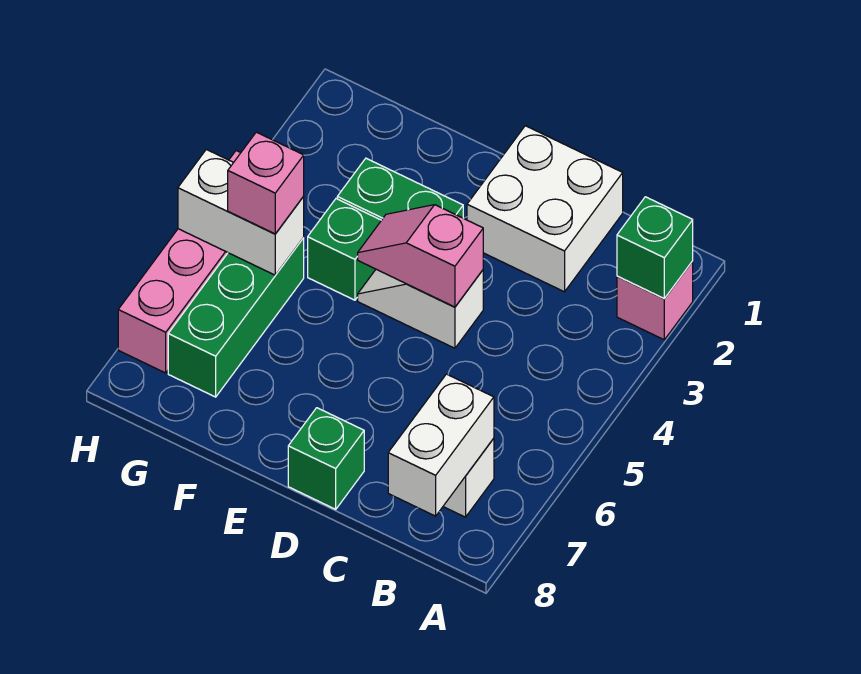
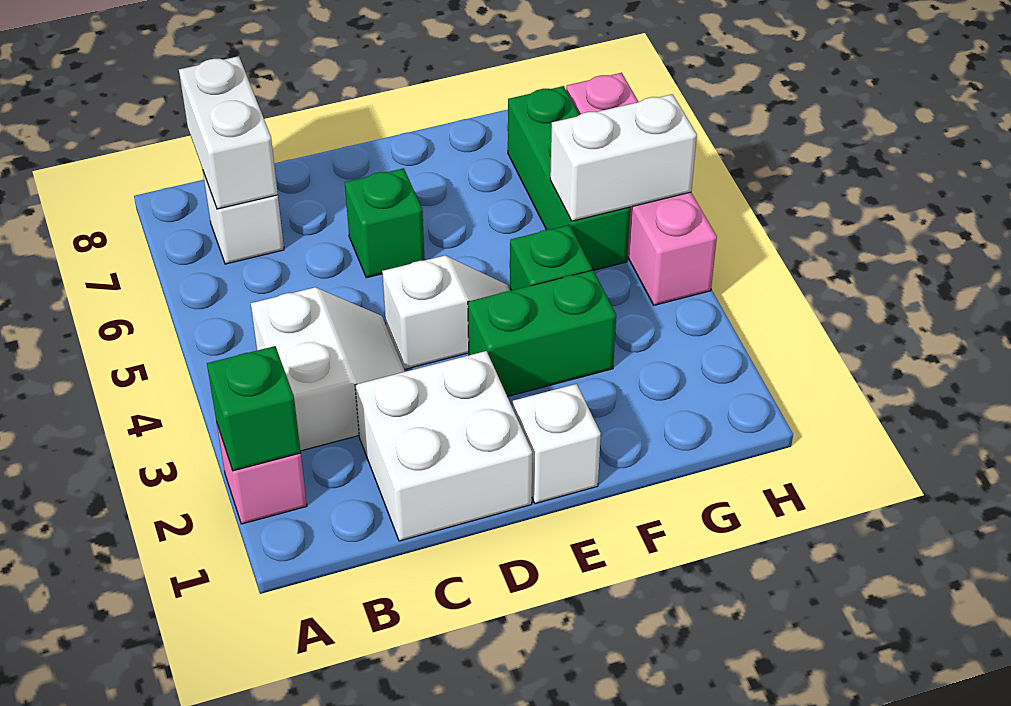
none -> white 2x2 slope [251,287,405,451]
pink 1x2 slope [358,205,483,307] -> none
green 1x1 brick [288,408,364,509] -> green 1x1 brick moved to [345,168,425,278]
none -> white 1x1 brick [513,384,601,504]
pink 1x1 brick [228,132,304,234] -> none

